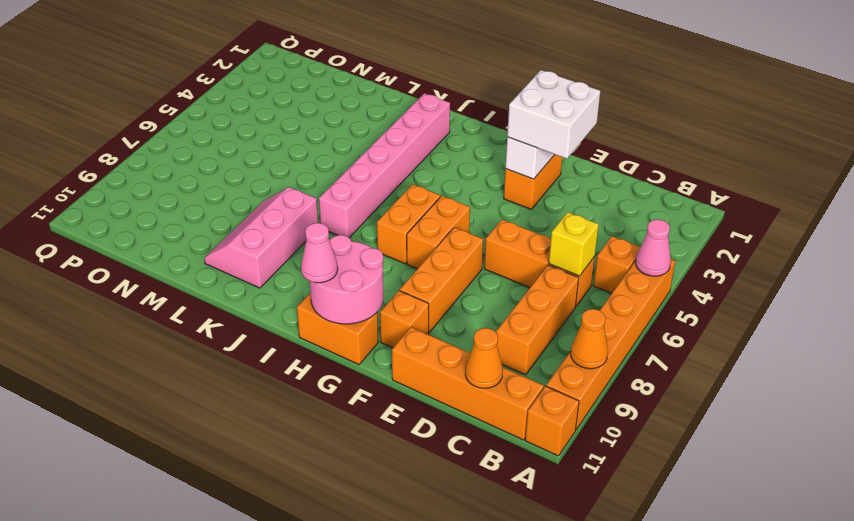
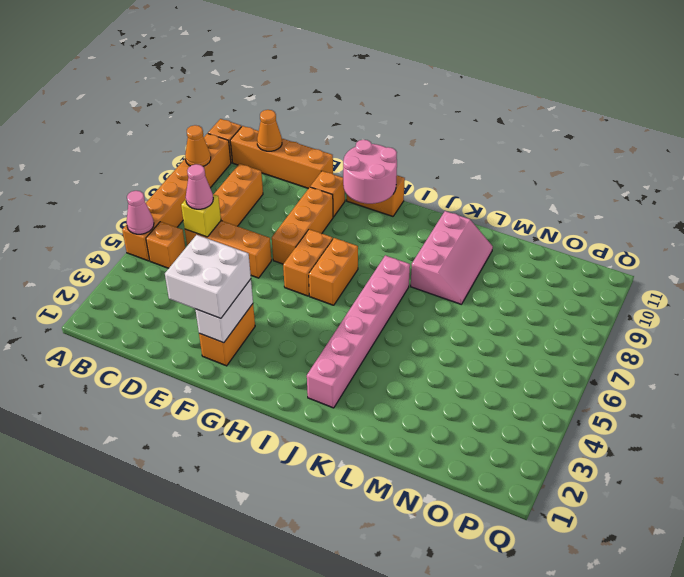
pink 1x1 cone [301,223,338,283] -> pink 1x1 cone moved to [186,164,213,209]

